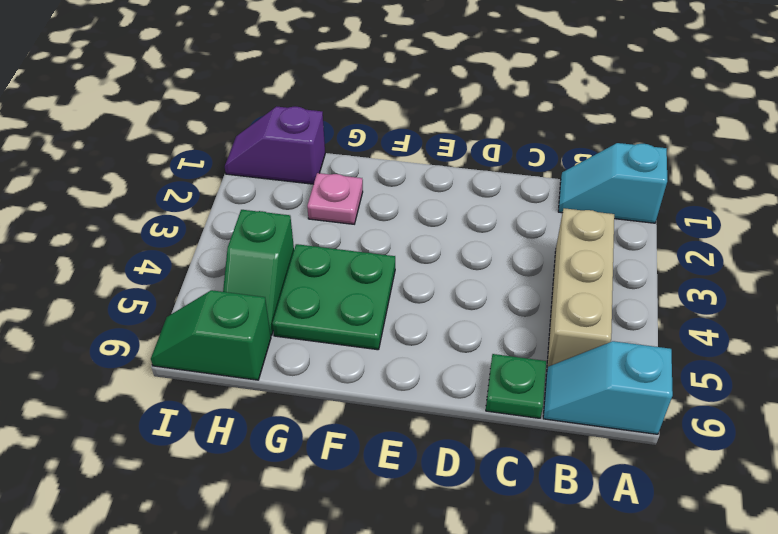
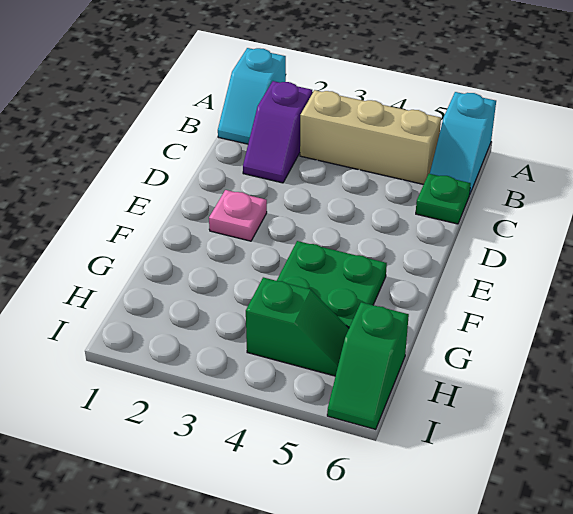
pink 1x1 plate [307,173,363,224] -> pink 1x1 plate moved to [209,190,267,241]
purple 1x2 slope [225,107,325,184] -> purple 1x2 slope moved to [243,81,312,183]

